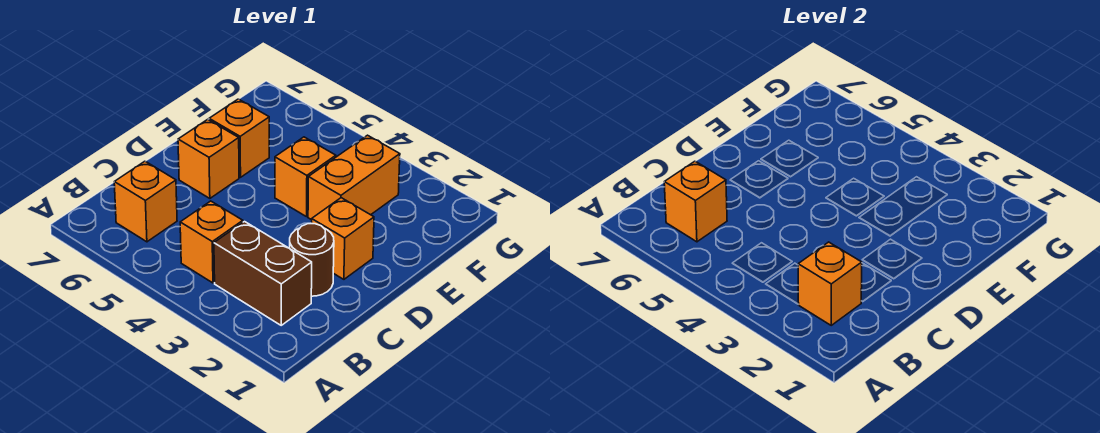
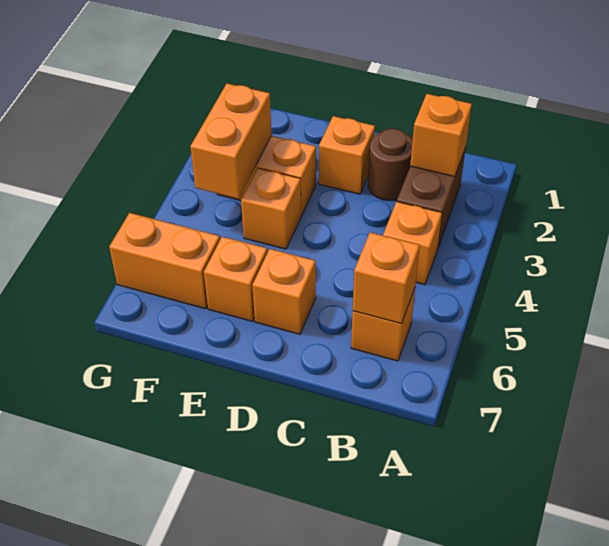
none -> orange 1x2 brick [190,84,272,199]
none -> orange 1x2 brick [109,213,220,309]

